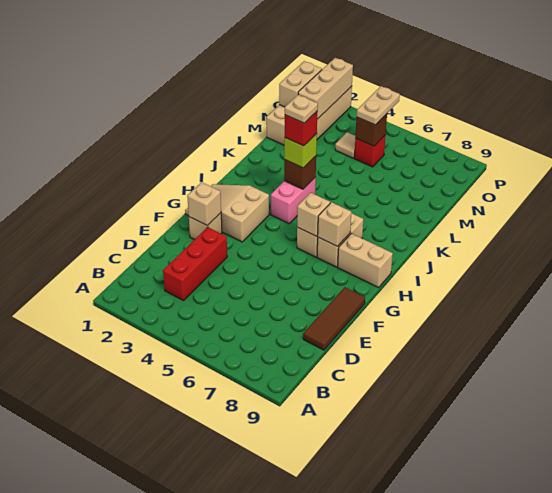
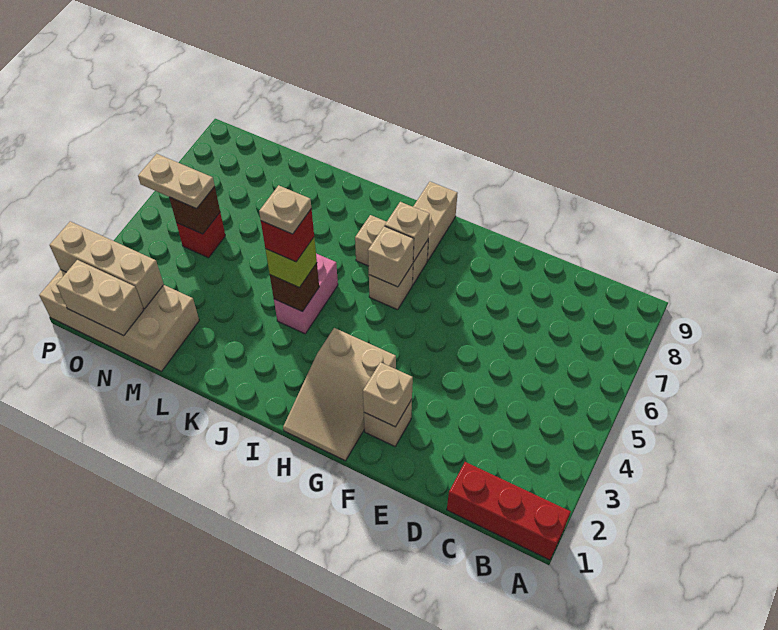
red 1x3 brick [163,227,227,301] -> red 1x3 brick moved to [447,462,571,560]
brown 1x3 tile [303,287,365,350] -> none
pink 1x2 brick [271,177,316,223] -> pink 1x2 brick turned to [274,254,338,334]
tan 1x1 tile [335,132,355,158] -> none

